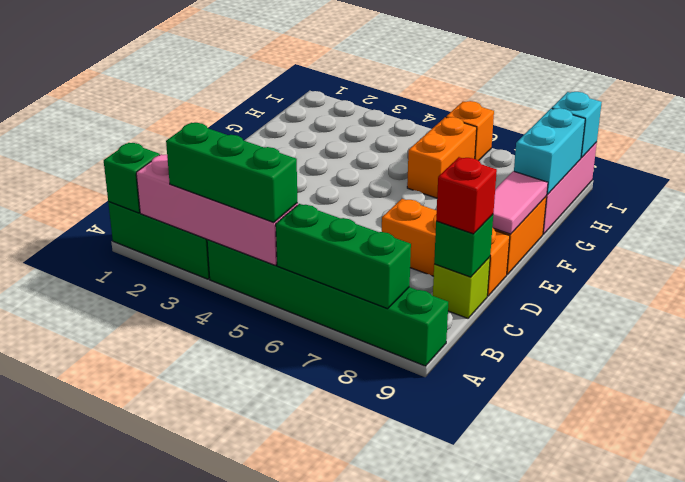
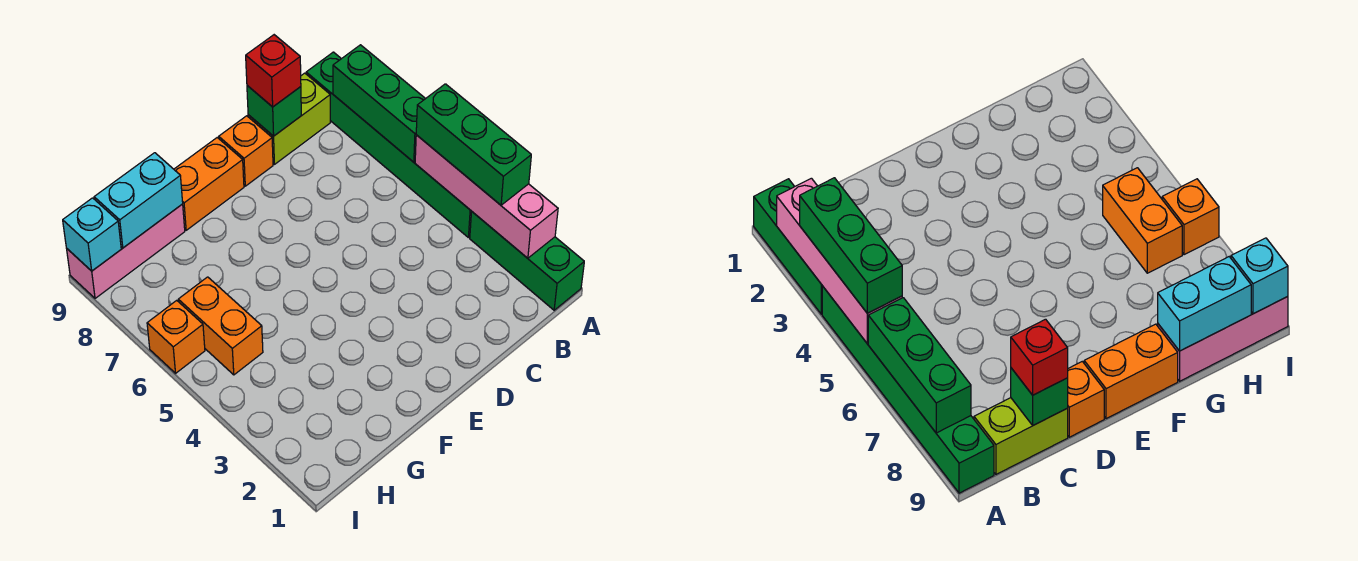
green 1x1 brick [104,143,160,213] -> none
lime 1x1 brick [433,257,490,318] -> lime 1x2 brick [248,73,330,164]
orange 1x3 brick [382,199,510,296] -> orange 1x1 brick [219,116,273,186]
pink 1x2 tile [492,171,548,234] -> none
orange 1x2 brick [407,117,477,198] -> orange 1x2 brick turned to [178,277,263,375]

